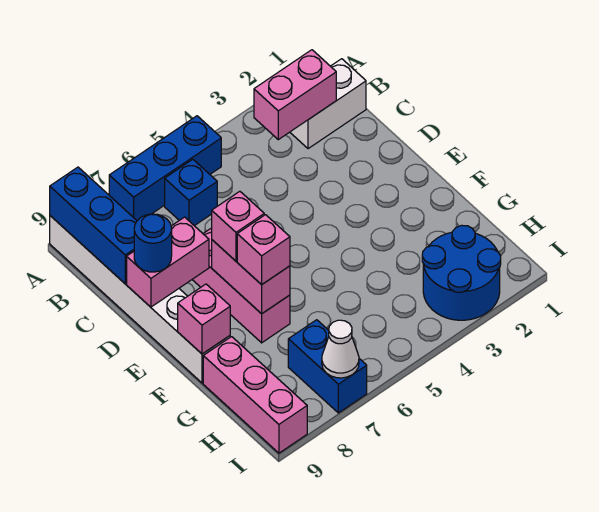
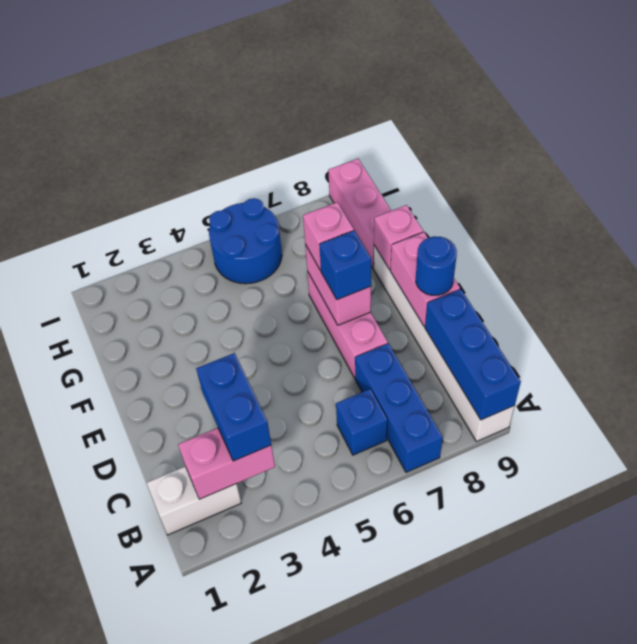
blue 1x3 brick [109,116,221,220] -> blue 1x3 brick turned to [355,343,443,472]
pink 1x2 brick [127,217,209,307] -> pink 1x2 brick turned to [390,232,460,326]
pink 1x1 brick [212,191,264,261] -> blue 1x1 brick [319,231,371,300]
blue 2x2 round brick [422,225,501,320] -> blue 2x2 round brick moved to [209,198,282,284]
blue 1x2 brick [288,320,367,413] -> blue 1x2 brick moved to [196,353,271,461]
white 1x1 cone [322,320,359,378] -> none

